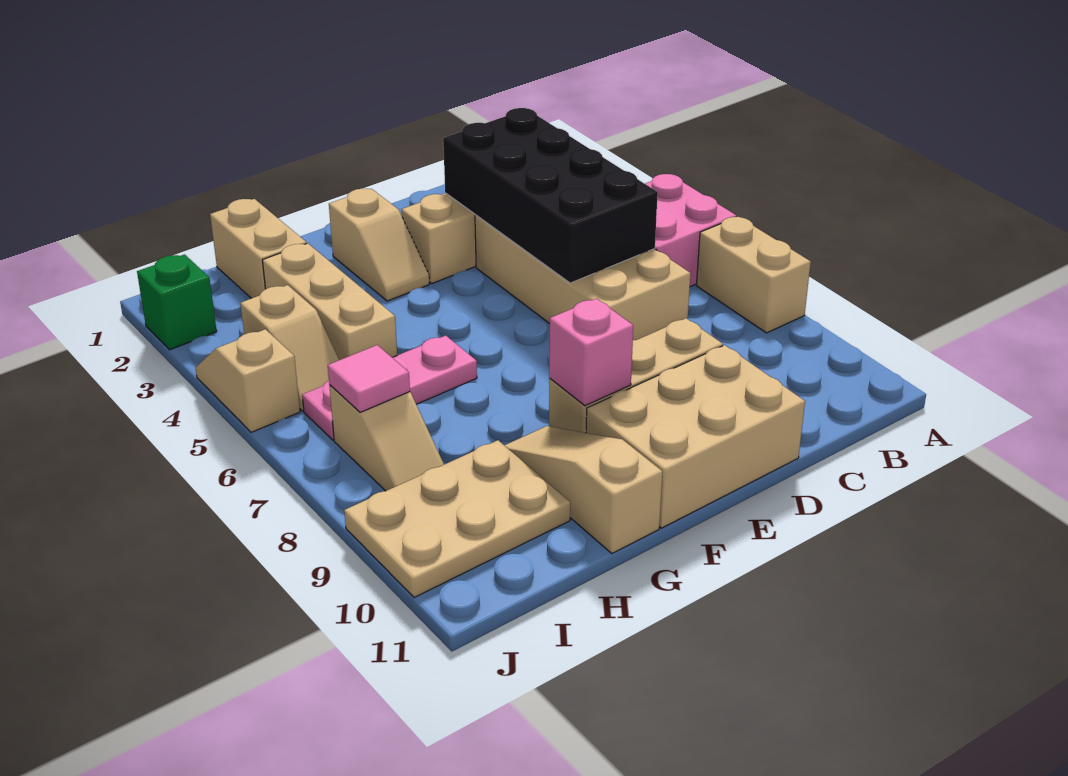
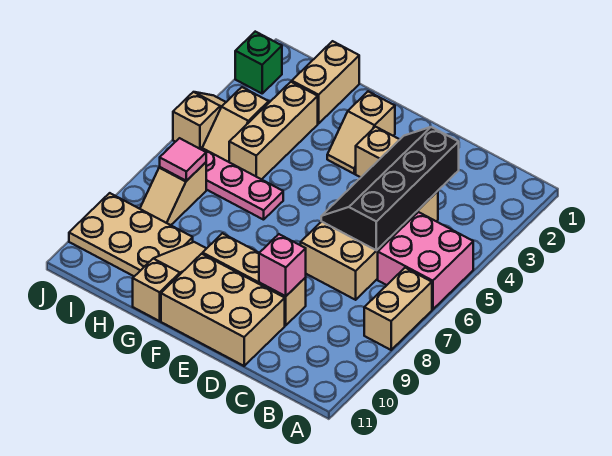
black 2x4 brick [443,108,658,283] -> black 2x4 slope [321,127,459,251]
pink 1x1 brick [549,299,633,406] -> pink 1x1 brick moved to [259,234,306,296]

